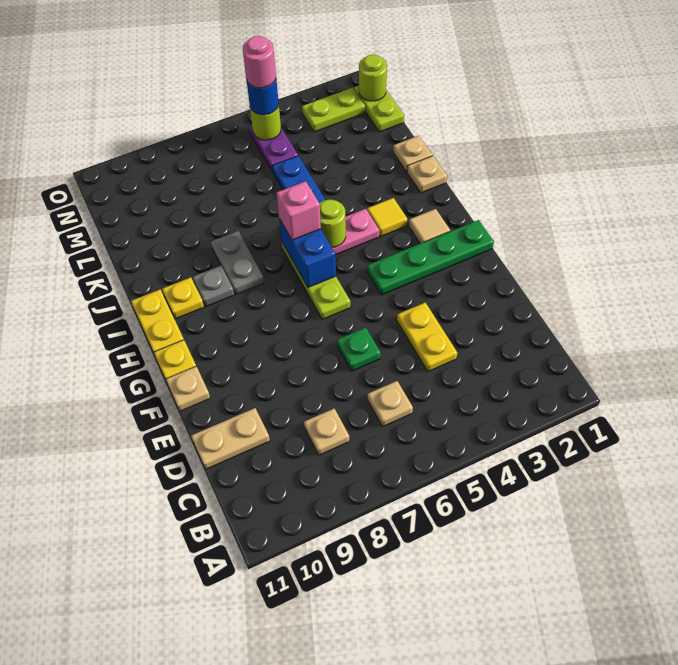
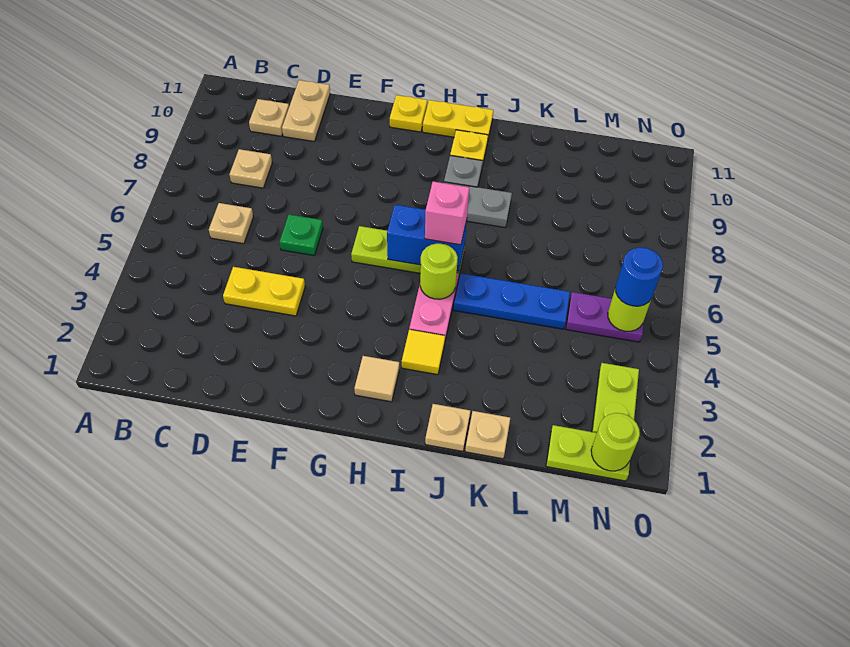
tan 1x1 plate [166,366,210,411] -> tan 1x1 plate moved to [249,99,289,136]
green 1x4 plate [367,220,494,295] -> none
pink 1x1 round brick [243,36,276,88] -> none

